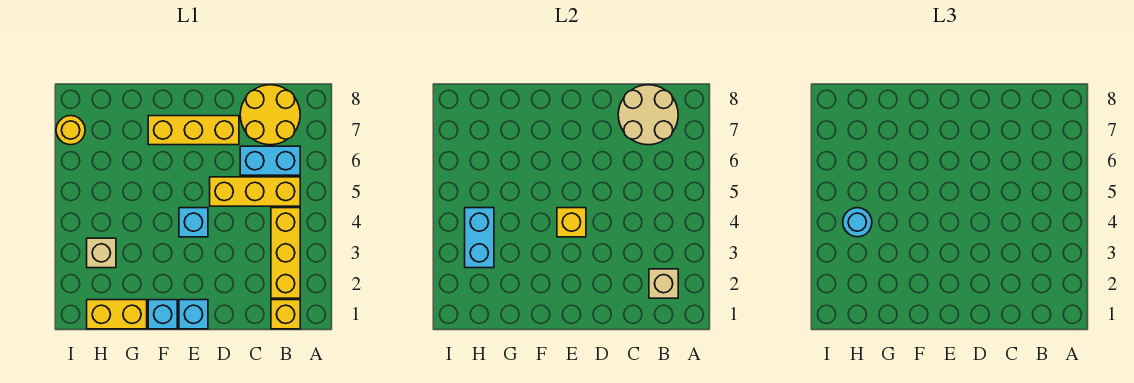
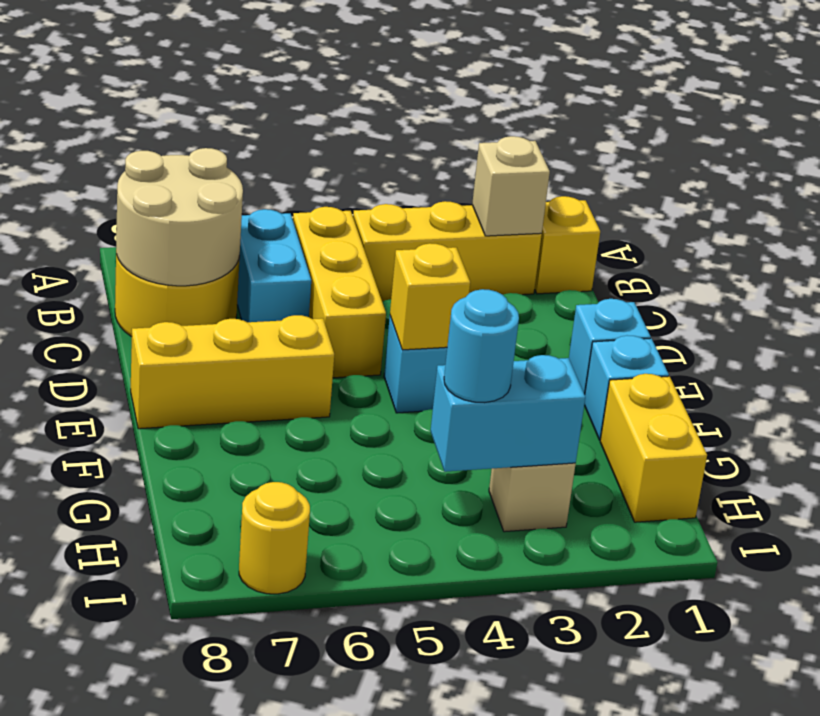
yellow 1x3 brick [148,116,239,145] -> yellow 1x3 brick turned to [131,315,334,429]

